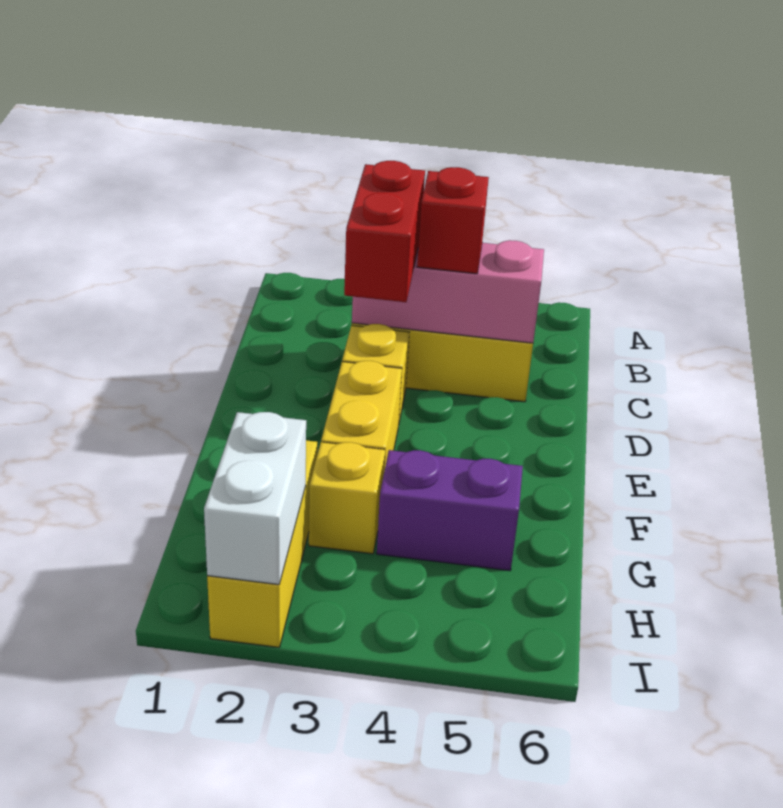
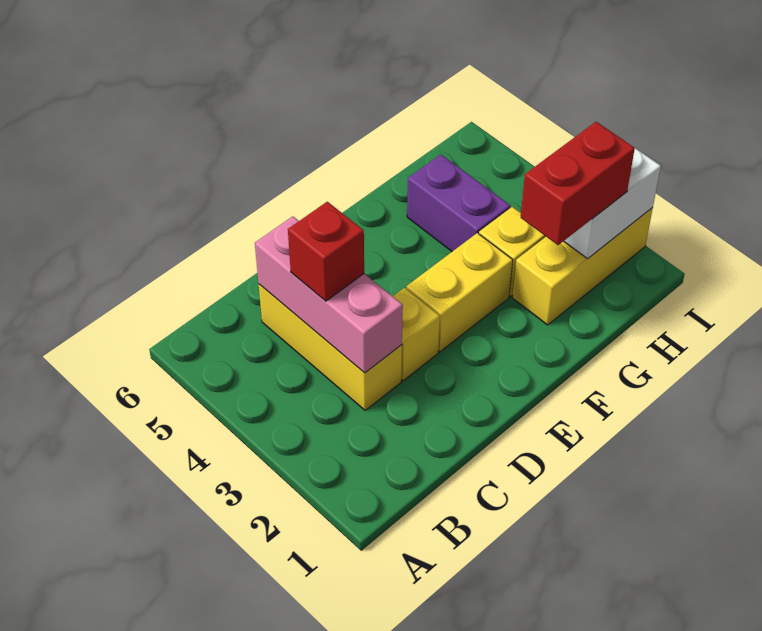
red 1x2 brick [344,161,425,302] -> red 1x2 brick moved to [521,122,635,245]

